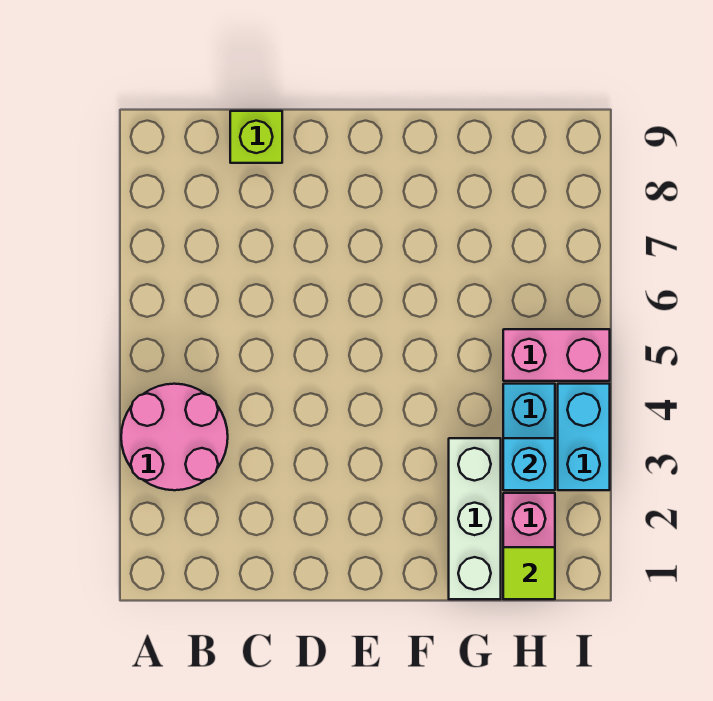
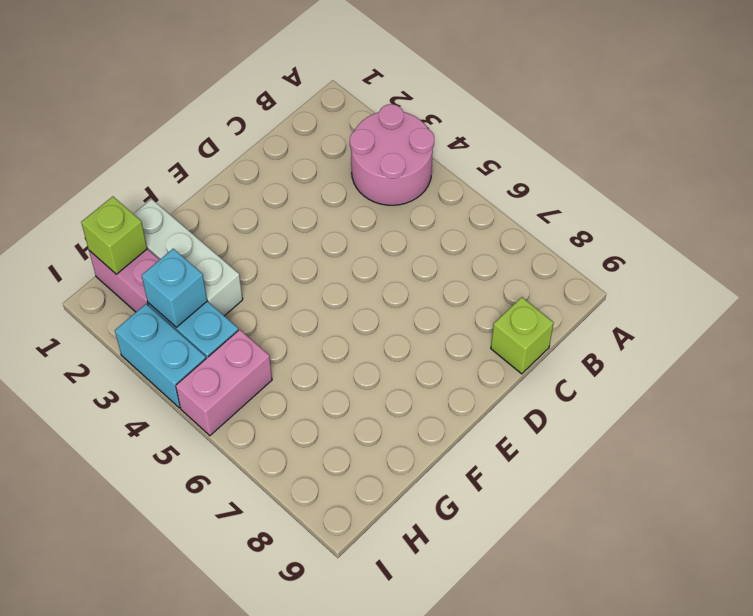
lime 1x1 tile [503,547,555,599] -> lime 1x1 brick [81,197,147,274]

